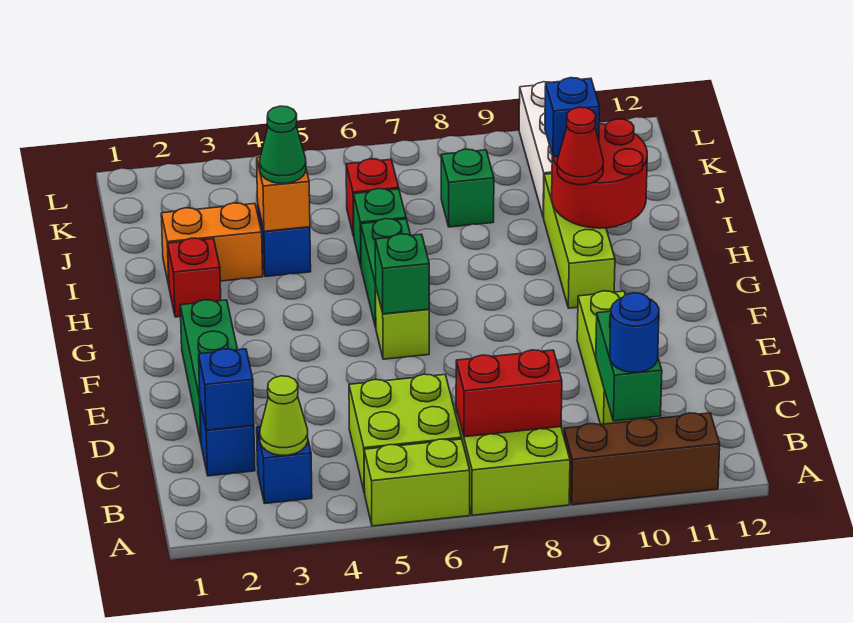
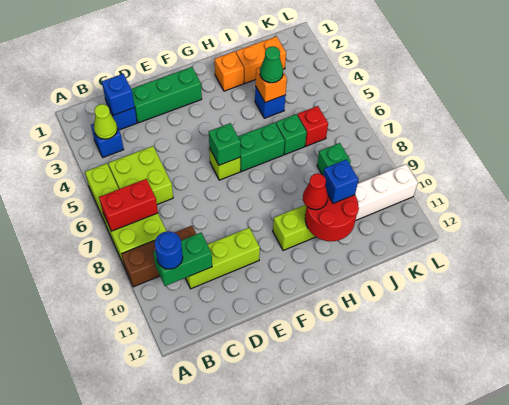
brown 1x3 brick [564,413,720,505] -> brown 1x3 brick turned to [121,226,196,287]
red 1x2 brick [456,350,562,437] -> red 1x2 brick turned to [99,179,158,231]
red 1x1 brick [168,238,221,317] -> orange 1x1 brick [215,51,244,91]
orange 1x2 brick [161,203,263,285] -> orange 1x2 brick turned to [236,36,286,83]

